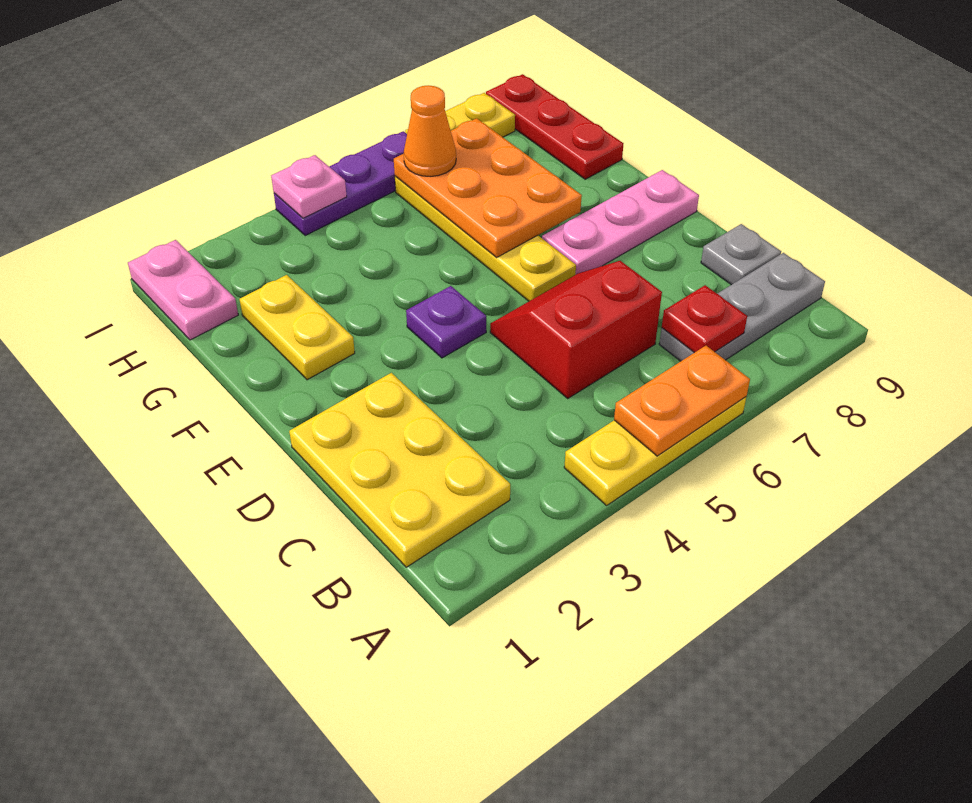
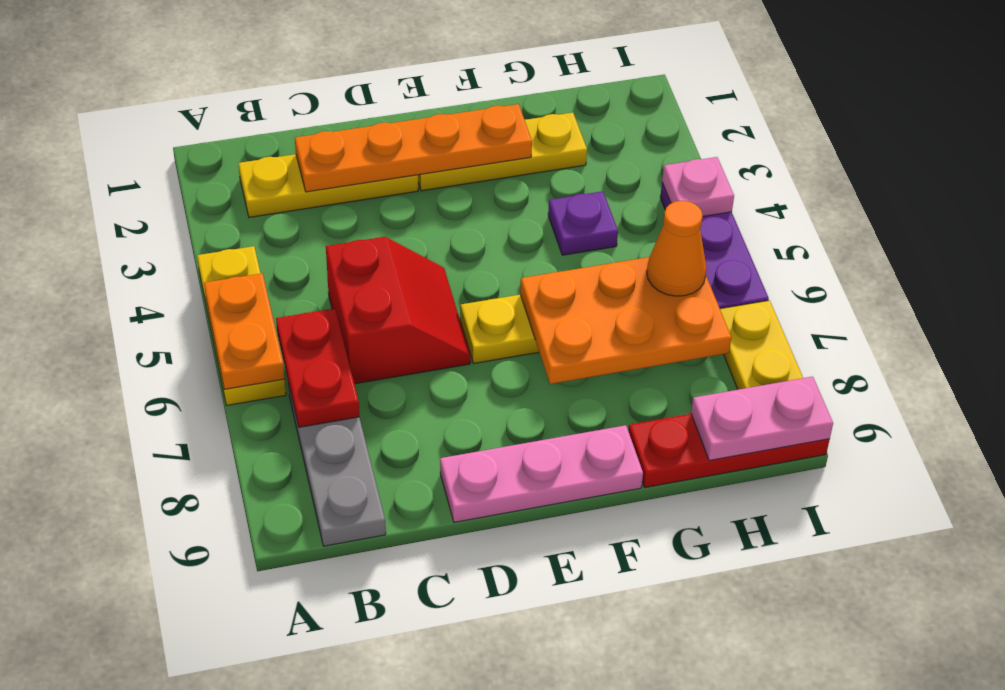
yellow 2x3 plate [289,373,510,567] -> yellow 1x3 plate [238,154,418,217]
red 1x1 plate [662,285,747,353] -> red 1x2 plate [276,308,359,427]
none -> orange 1x4 plate [295,104,532,192]
grey 1x1 plate [701,224,781,285] -> none
purple 1x1 plate [406,286,486,358] -> purple 1x1 plate moved to [548,191,618,255]
pink 1x3 plate [542,170,699,274] -> pink 1x3 plate turned to [440,425,643,522]
yellow 1x2 plate [239,275,355,380] -> yellow 1x3 plate [418,113,587,191]
pink 1x2 plate [128,240,238,340] -> pink 1x2 plate moved to [691,377,833,461]

